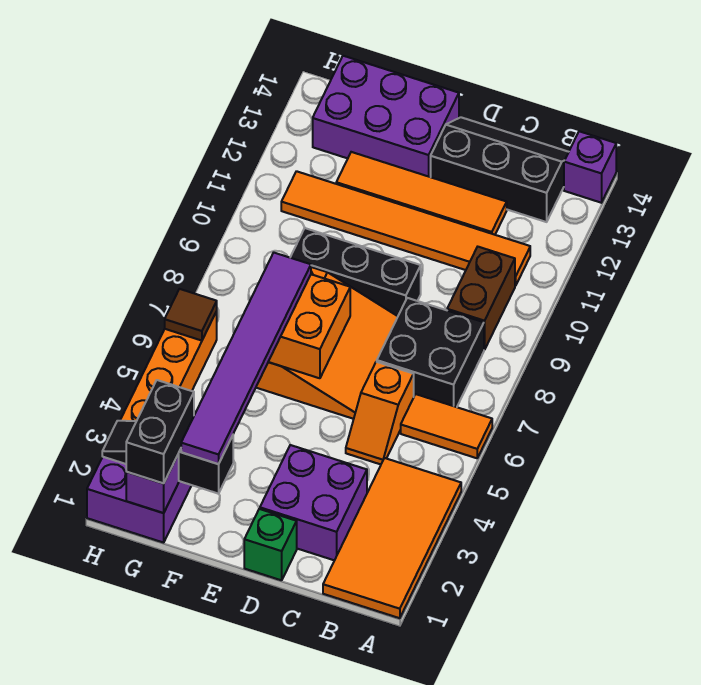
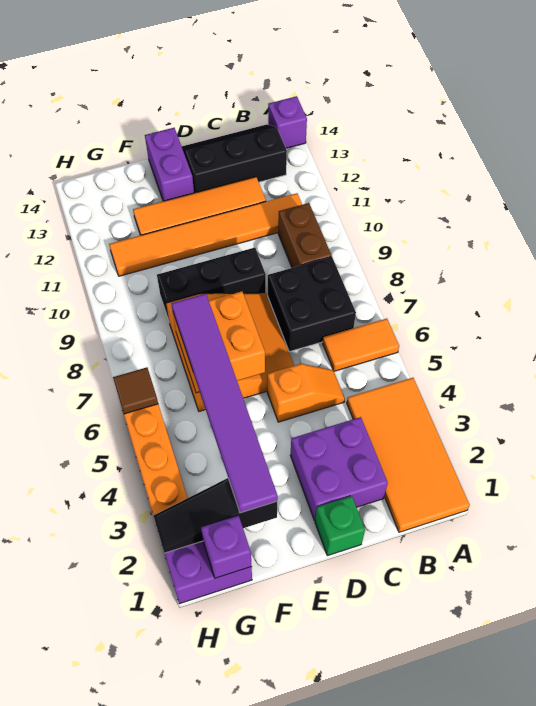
orange 1x2 slope [346,362,414,464] -> orange 1x2 slope turned to [267,364,345,422]
purple 2x3 brick [313,56,459,177] -> purple 1x2 brick [145,128,194,201]
black 1x2 brick [126,380,194,483] -> none

